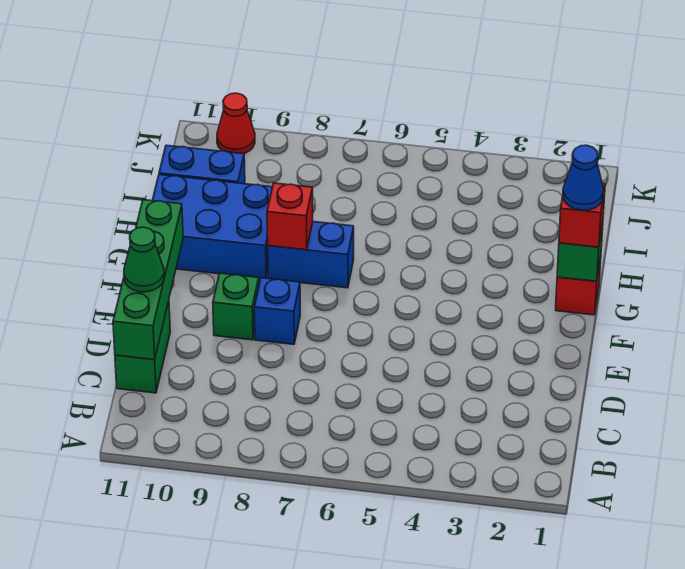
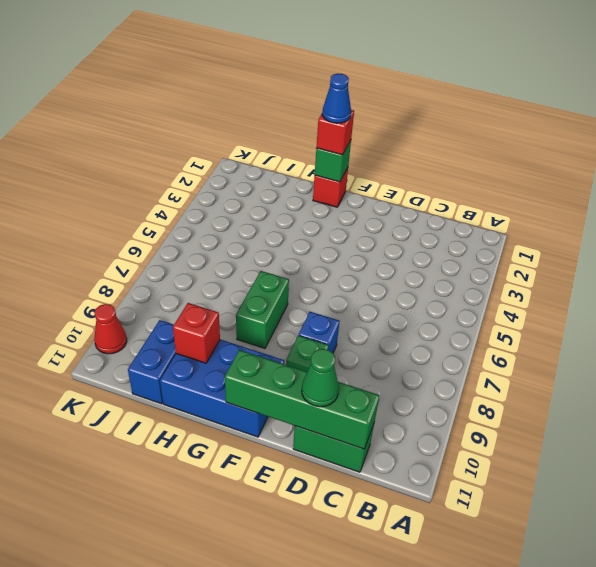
blue 1x2 brick [268,222,354,288] -> green 1x2 brick [236,271,289,348]
red 1x1 brick [267,183,313,250] -> red 1x1 brick moved to [173,303,220,363]
blue 2x3 brick [152,175,272,278] -> blue 2x3 brick turned to [160,340,284,437]

